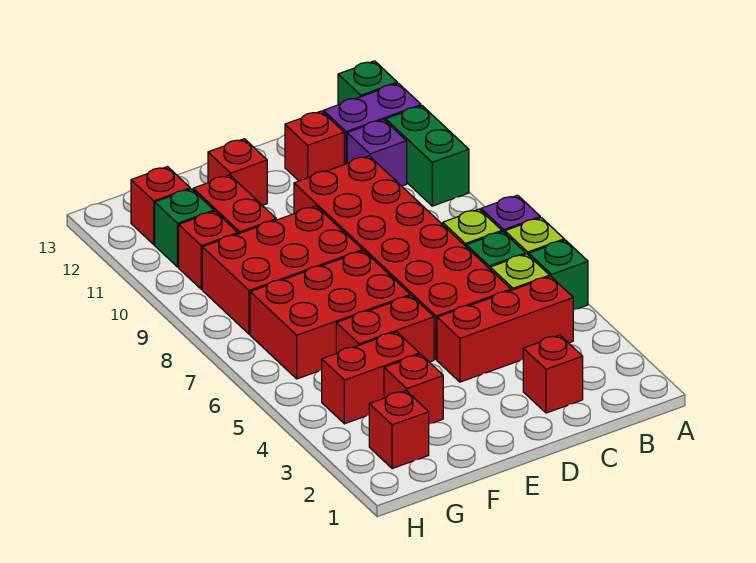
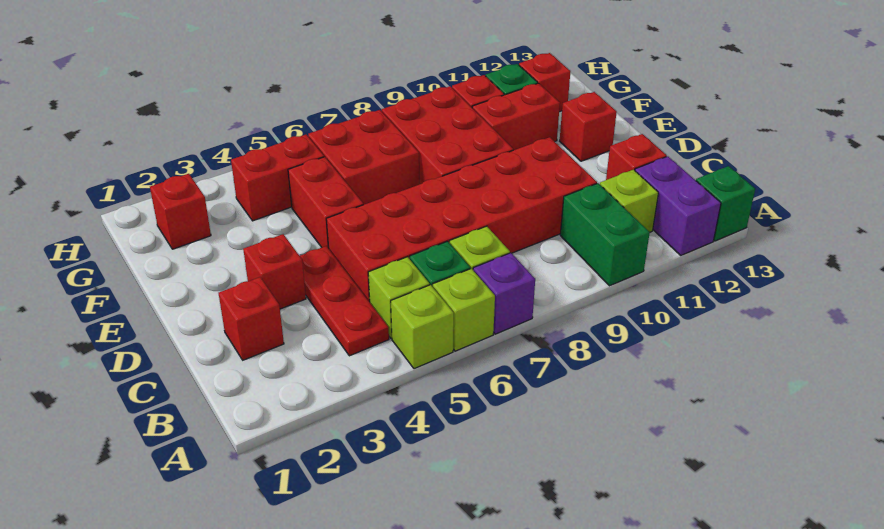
green 1x1 brick [529,240,588,310] -> lime 1x1 brick [391,285,454,369]
green 1x2 brick [386,106,469,206] -> green 1x2 brick turned to [560,183,650,286]
red 1x3 brick [437,276,573,382] -> red 1x3 plate [300,246,389,356]
purple 1x1 brick [347,120,407,186] -> lime 1x1 brick [600,170,658,232]
red 2x3 brick [250,251,410,379] -> red 2x2 brick [308,110,419,205]
red 1x1 brick [384,354,443,424] -> red 1x1 brick moved to [243,234,306,309]
red 1x2 brick [322,332,420,424] -> red 1x2 brick turned to [231,135,324,221]

